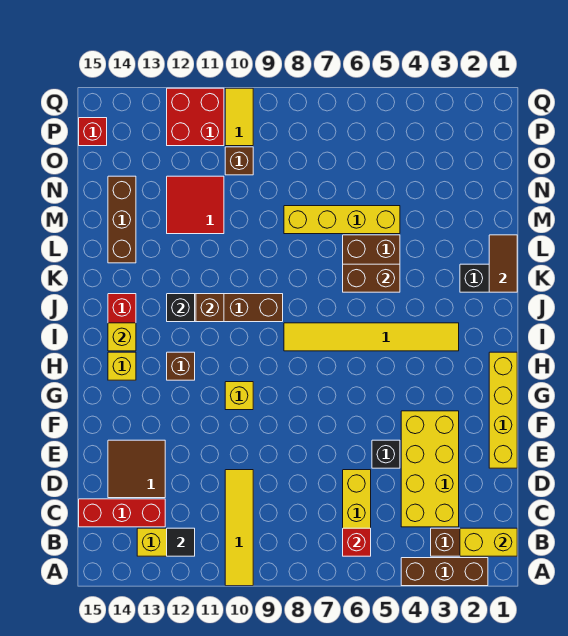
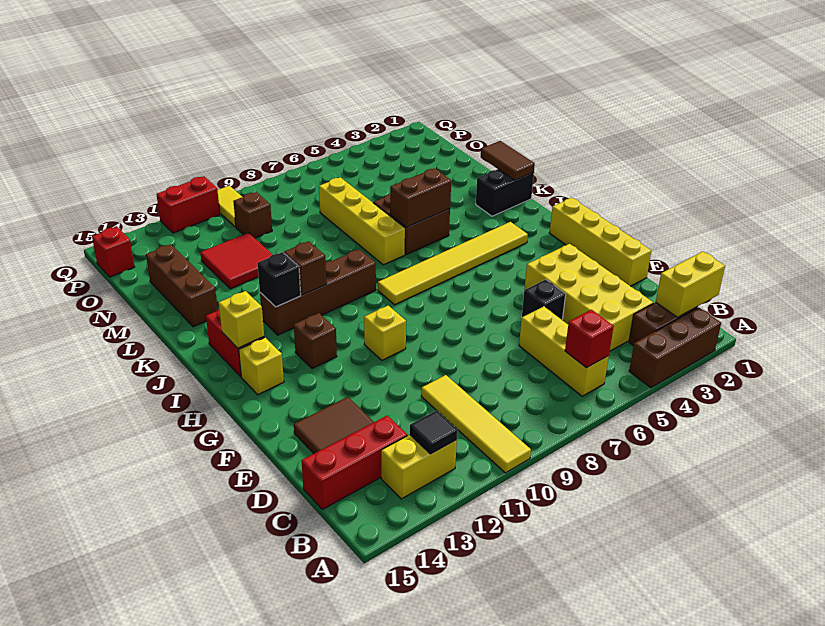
yellow 1x4 brick [284,206,400,234] -> yellow 1x4 brick turned to [319,177,405,265]
red 2x2 brick [167,88,224,146] -> red 1x2 brick [156,176,220,233]

